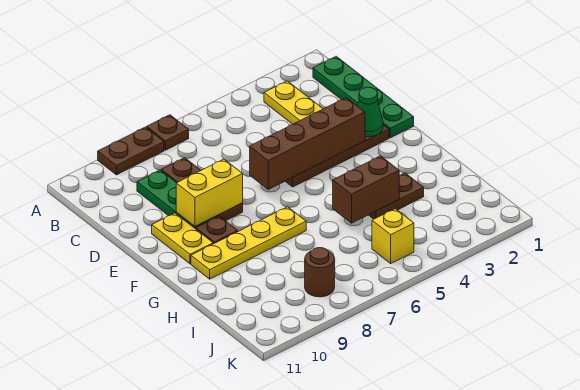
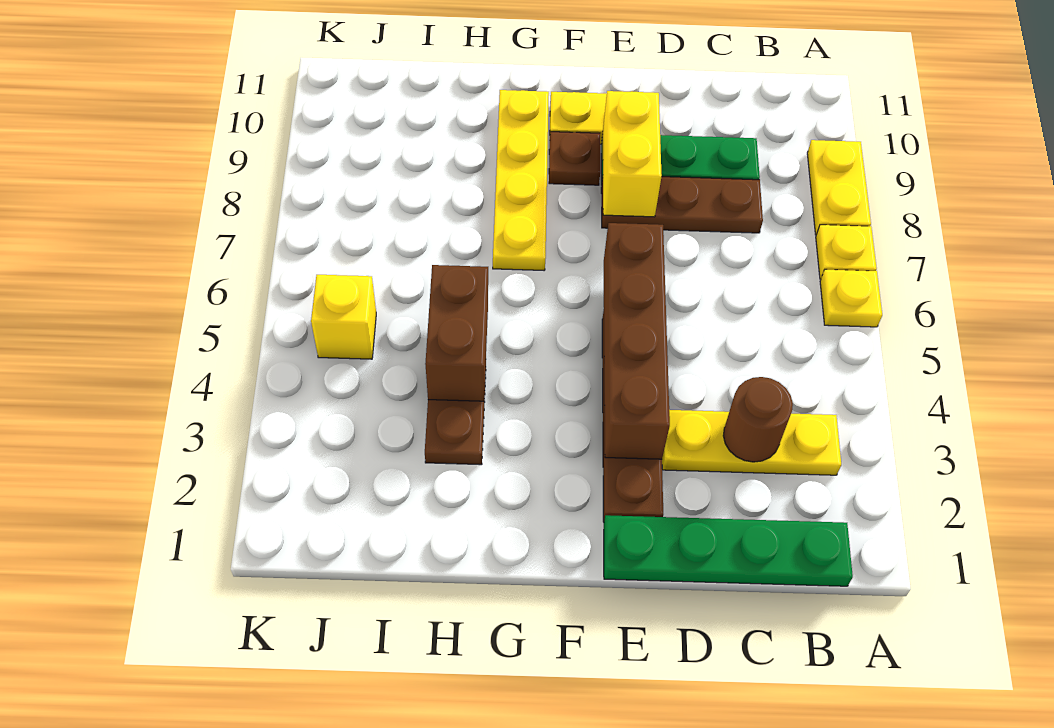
none -> yellow 1x1 plate [820,269,882,327]
brown 1x1 plate [147,115,189,150] -> yellow 1x1 plate [816,225,877,279]
brown 1x2 plate [98,127,164,175] -> yellow 1x2 plate [807,140,871,235]
green 1x1 cone [358,87,383,137] -> none
brown 1x1 round brick [305,248,335,297] -> brown 1x1 round brick moved to [723,377,793,462]

